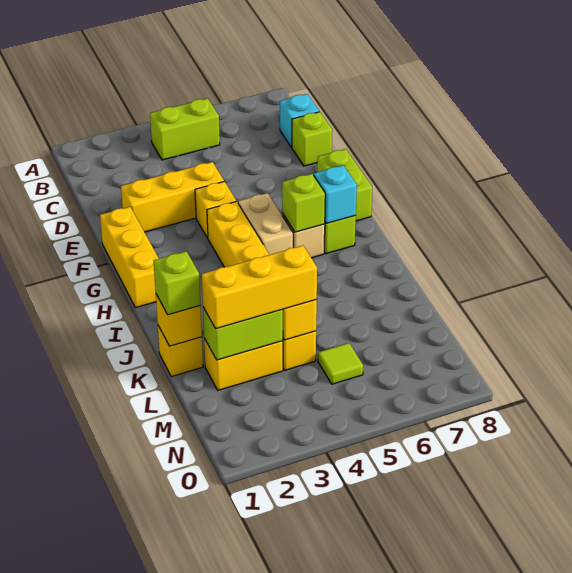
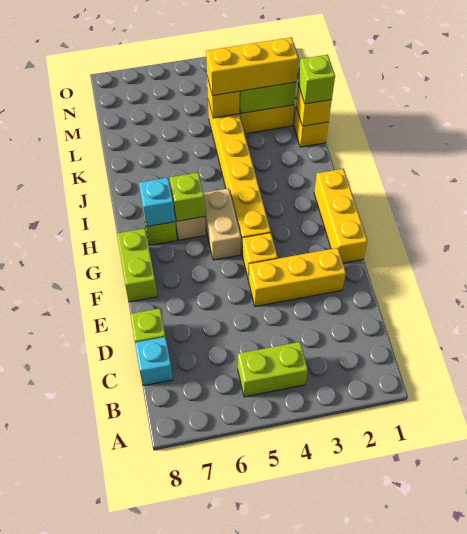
lime 1x1 tile [318,343,363,384] -> none

